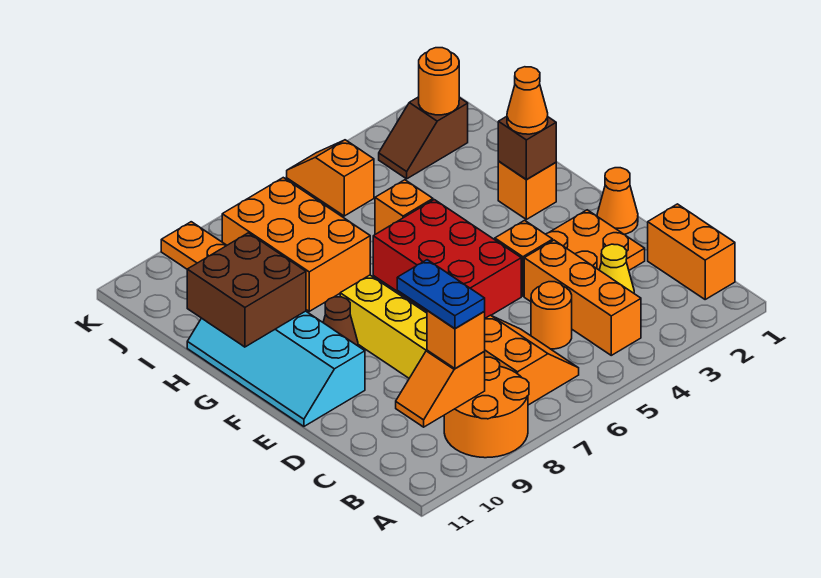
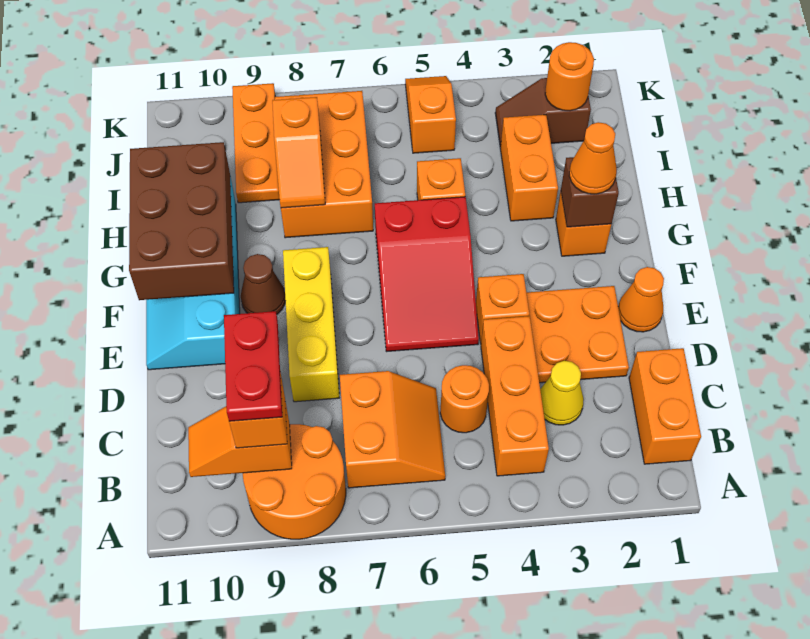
blue 1x2 plate [397,260,485,329] -> red 1x2 plate [224,311,282,421]
red 2x3 brick [373,200,521,318] -> red 2x3 slope [375,197,479,352]
brown 2x2 brick [187,233,306,347] -> brown 2x3 brick [129,142,234,300]
none -> orange 1x2 brick [500,115,558,221]
none -> orange 1x2 slope [272,97,325,208]

